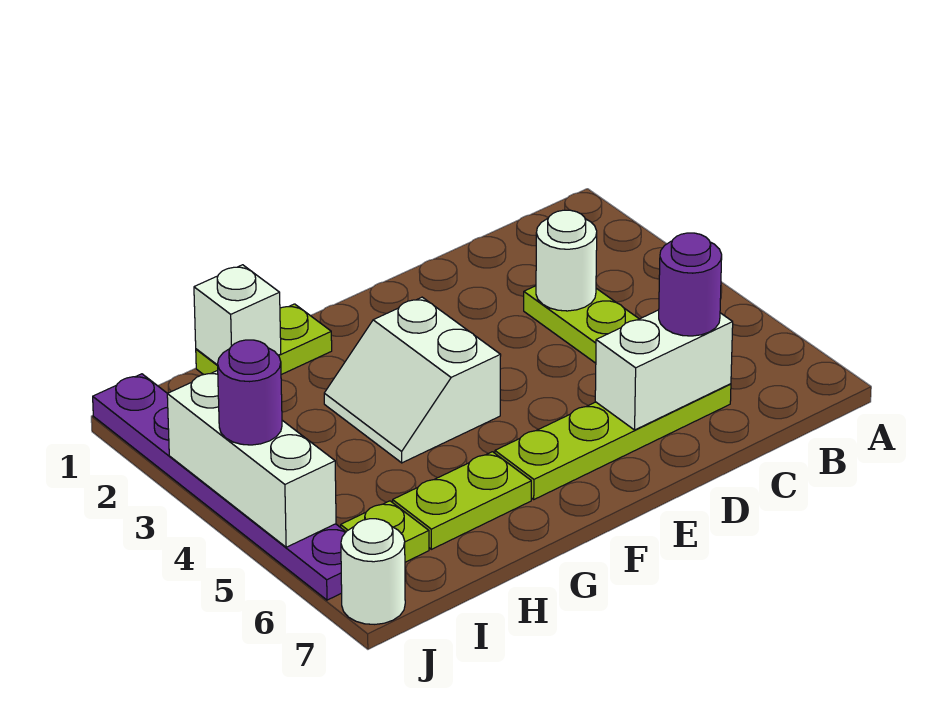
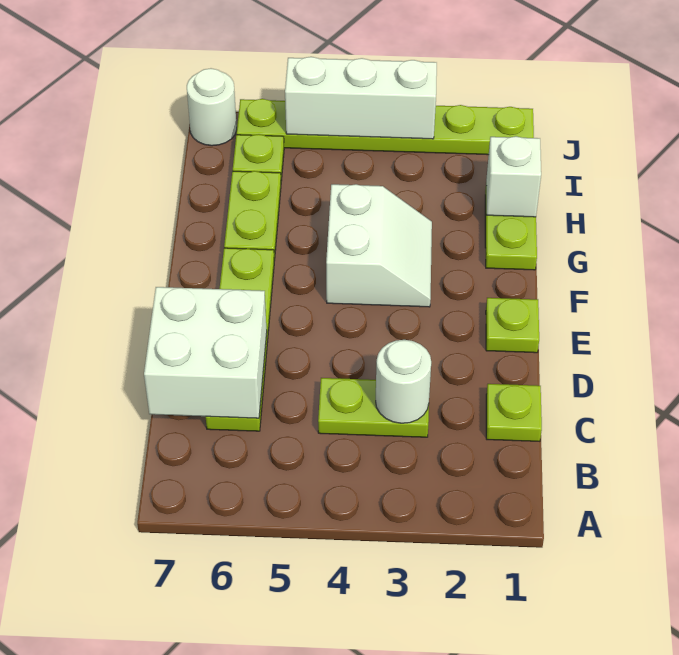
none -> lime 1x1 plate [486,384,542,441]
white 1x2 brick [595,310,733,430] -> white 2x2 brick [144,287,267,418]
purple 1x1 round brick [659,233,722,336] -> none
none -> lime 1x1 plate [486,298,539,353]
white 2x2 slope [324,297,501,463] -> white 2x2 slope turned to [326,184,432,307]
purple 1x6 plate [93,374,346,600] -> lime 1x6 plate [237,99,534,155]
purple 1x1 round brick [218,340,282,445] -> none

